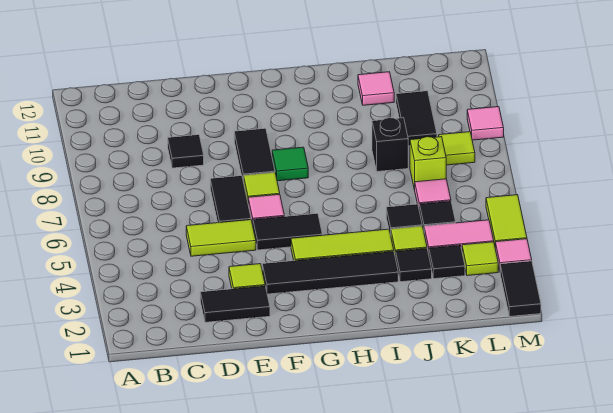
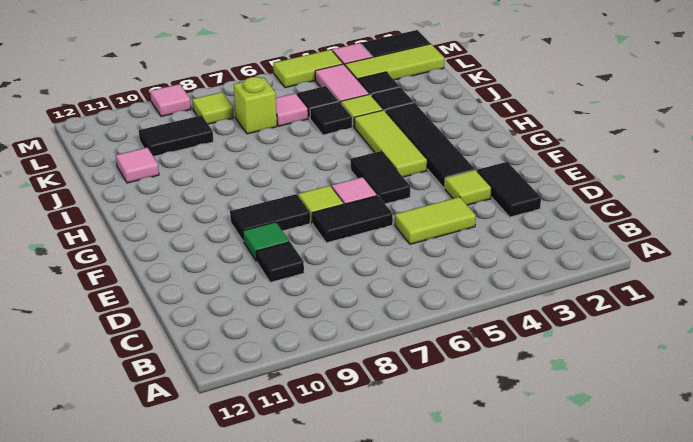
lime 1x2 tile [186,220,256,256] -> lime 1x2 tile turned to [395,197,476,244]
green 1x1 tile [272,147,308,181] -> green 1x1 tile moved to [243,222,289,261]
black 1x1 brick [372,118,408,172] -> none
lime 1x1 tile [462,242,498,276] -> lime 1x3 tile [345,44,444,80]

